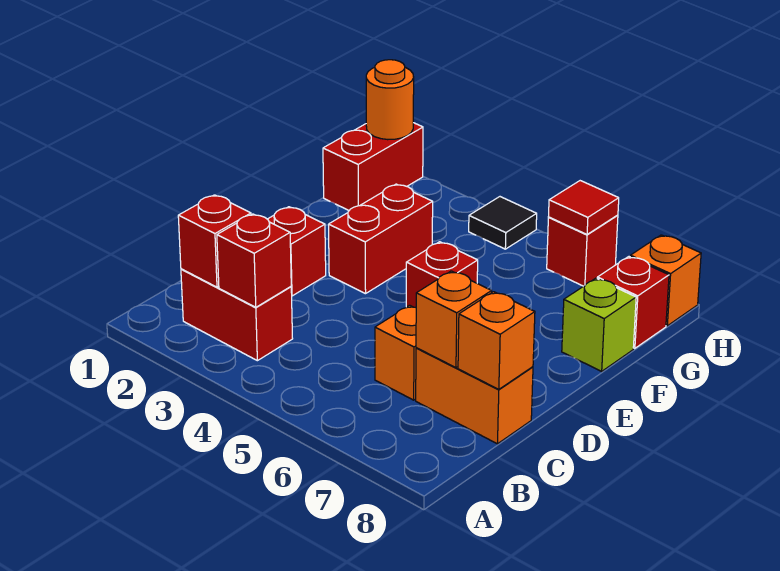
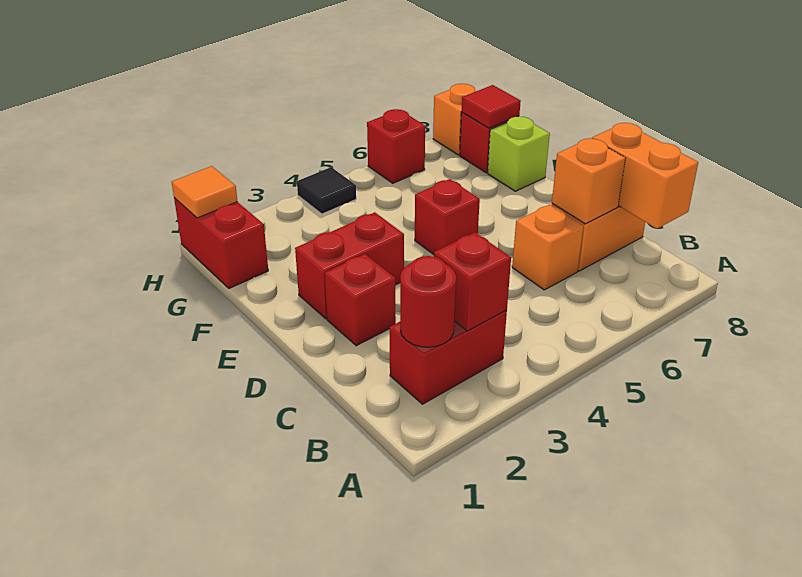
red 1x1 brick [178,195,251,287] -> red 1x1 round brick [400,256,456,347]
orange 1x1 brick [458,292,535,389] -> orange 1x2 brick [592,123,698,229]
red 1x2 brick [329,184,433,294] -> red 1x2 brick turned to [295,212,404,319]
orange 1x1 round brick [366,60,414,140] -> orange 1x1 tile [172,166,238,218]
red 1x1 tile [548,181,619,234] -> red 1x1 tile moved to [462,85,521,128]

